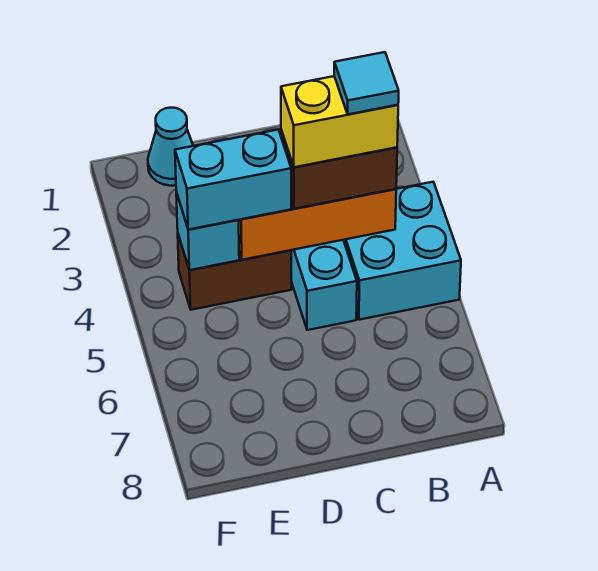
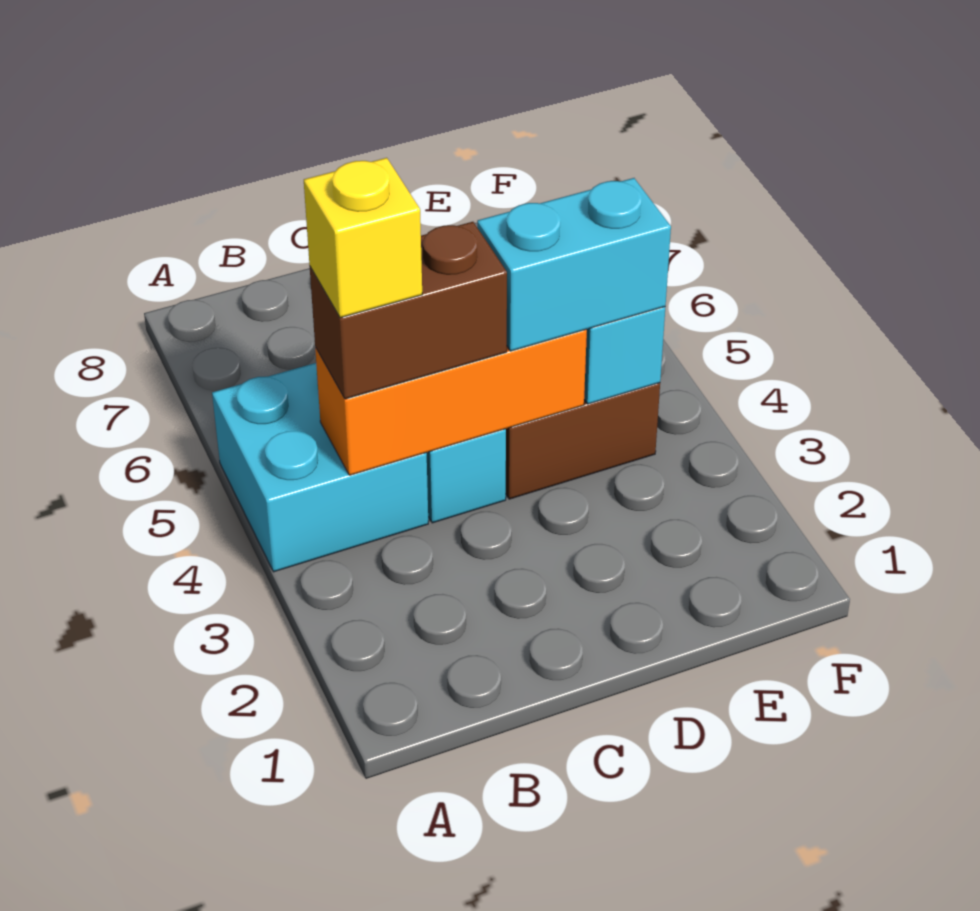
yellow 1x2 brick [281,76,398,167] -> yellow 1x1 brick [304,158,422,318]
cyan 1x1 tile [334,52,399,114] -> none
cyan 1x1 cone [148,108,193,186] -> none

